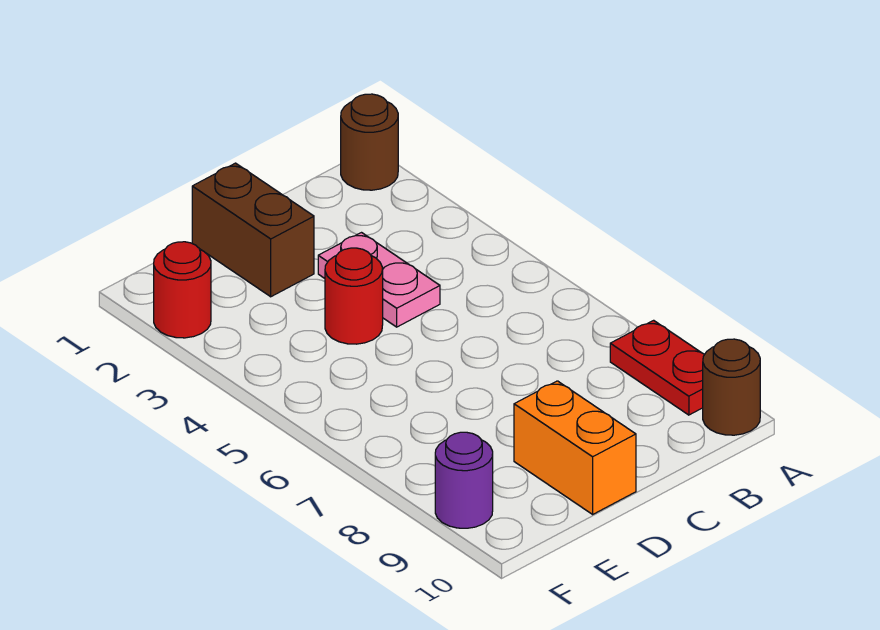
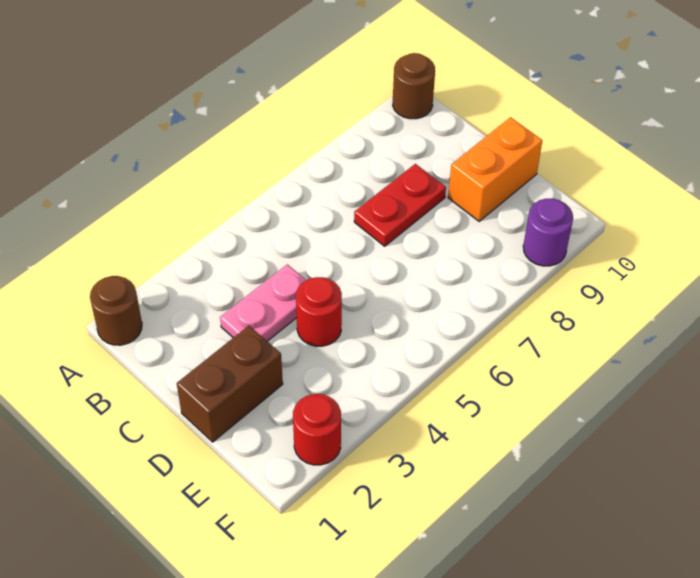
red 1x2 plate [610,320,705,415] -> red 1x2 plate moved to [354,164,446,246]

